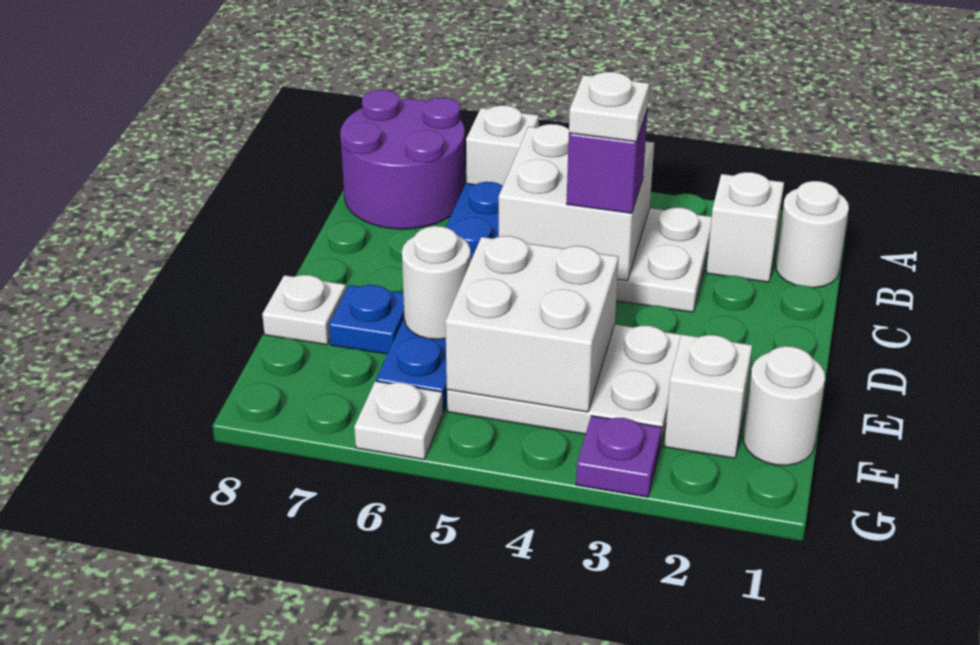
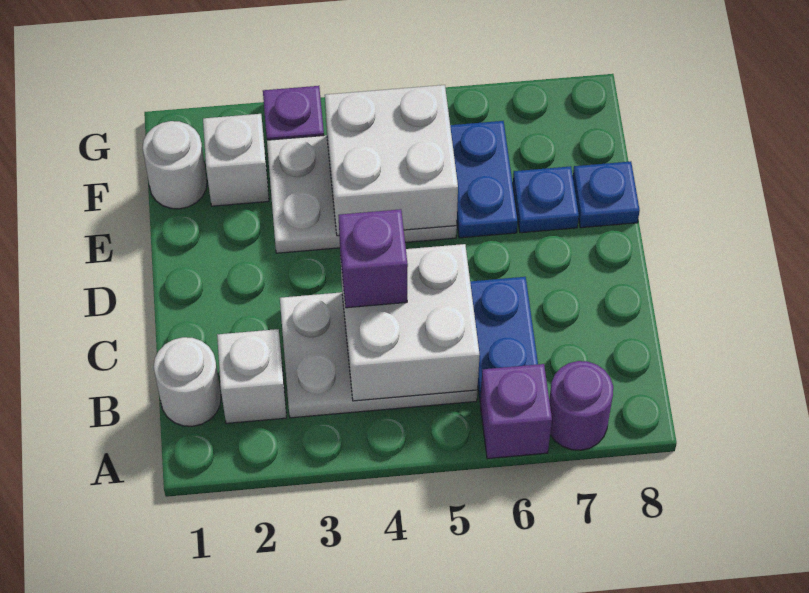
white 1x1 brick [466,105,539,186] -> purple 1x1 brick [480,364,552,459]
purple 2x2 round brick [340,90,465,229] -> purple 1x1 round brick [549,361,613,450]
white 1x1 plate [569,72,649,142] -> none
white 1x1 round brick [402,226,471,339] -> none
white 1x1 plate [262,275,346,345] -> blue 1x1 plate [573,161,640,228]
white 1x1 plate [354,381,443,460] -> none

